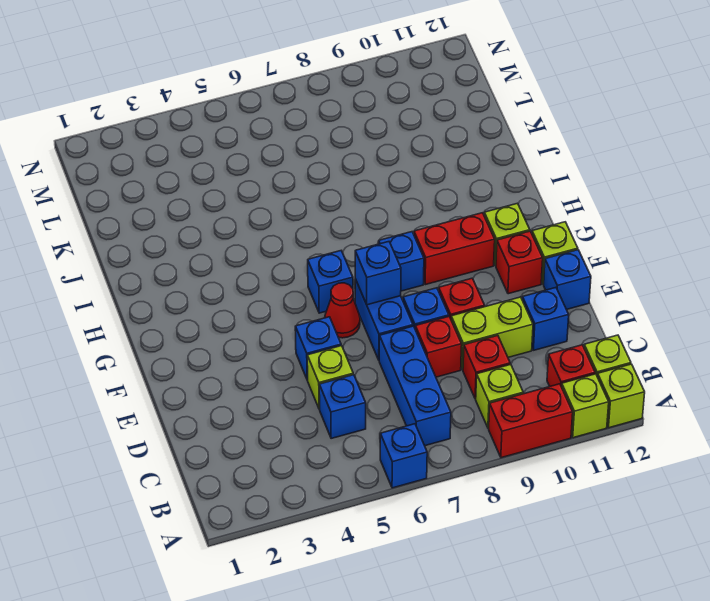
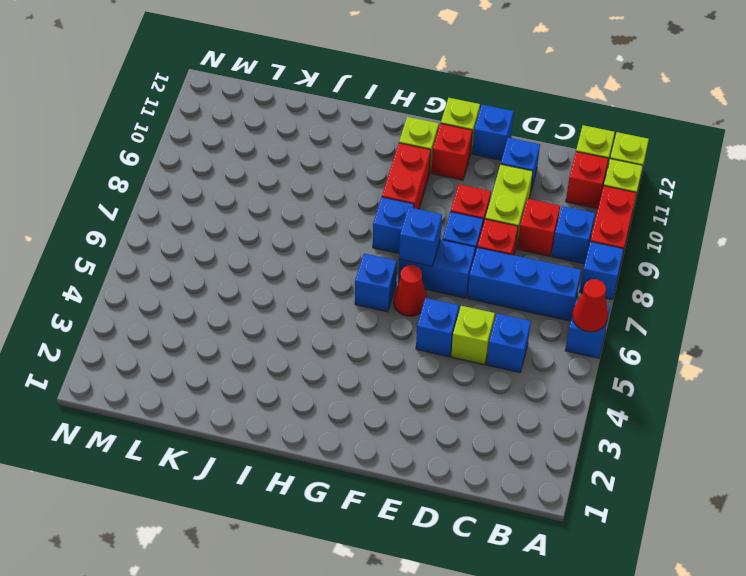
none -> red 1x1 cone [572,279,608,332]
none -> blue 1x1 brick [580,242,624,300]
lime 1x1 brick [476,364,524,428] -> blue 1x1 brick [552,206,595,264]

